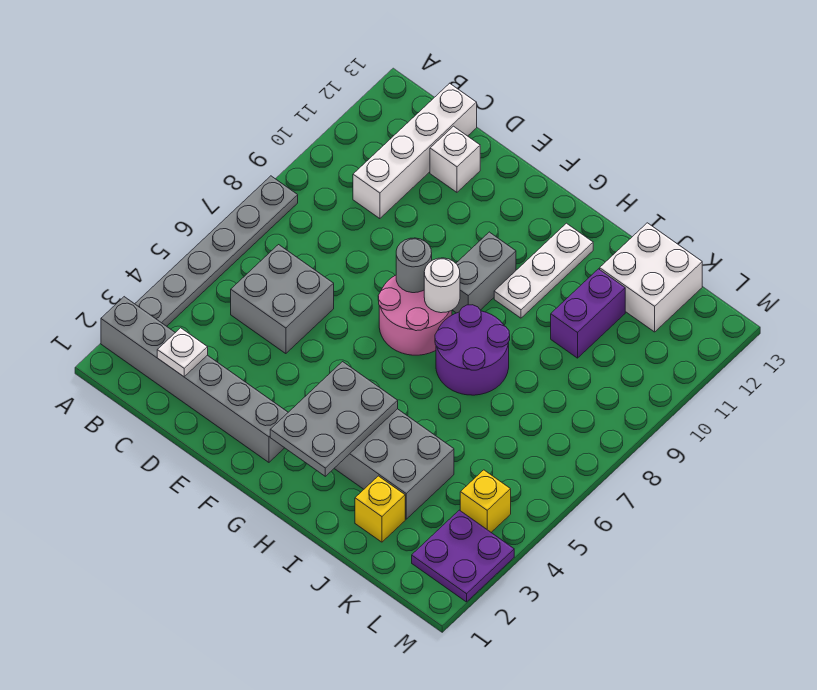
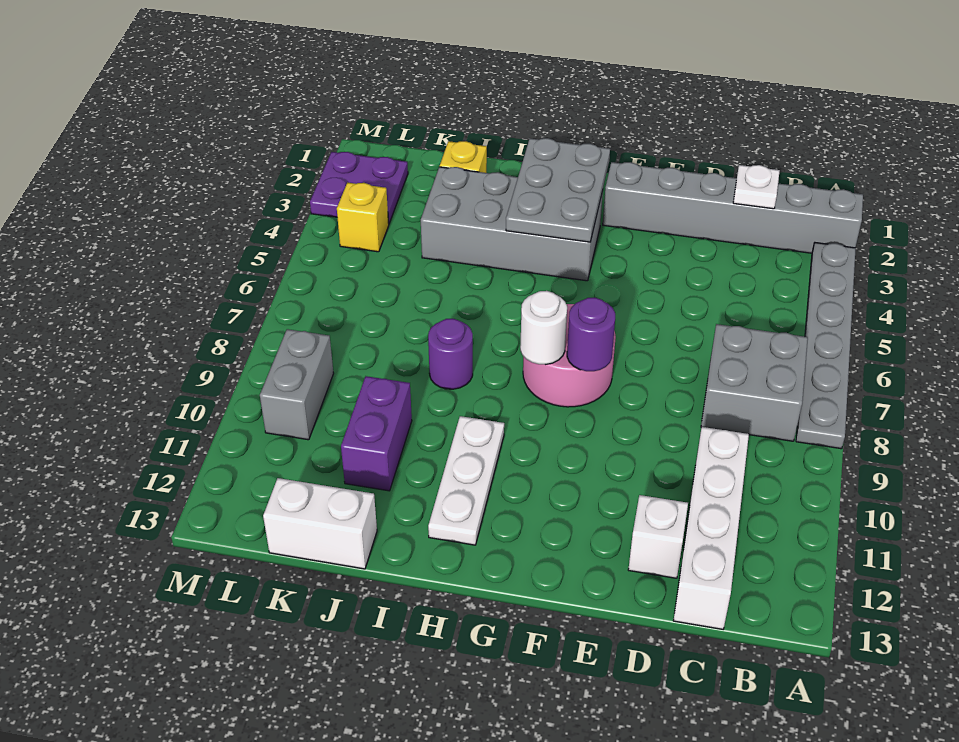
grey 2x2 brick [231,245,334,354] -> grey 2x2 brick moved to [701,324,808,441]
grey 1x1 round brick [396,238,432,293] -> purple 1x1 round brick [567,298,615,371]
grey 1x2 brick [453,232,516,313] -> grey 1x2 brick moved to [260,329,334,440]
purple 2x2 round brick [435,305,510,395] -> purple 1x1 round brick [428,319,473,389]
white 2x2 brick [600,223,702,332] -> white 1x2 brick [263,478,377,569]

